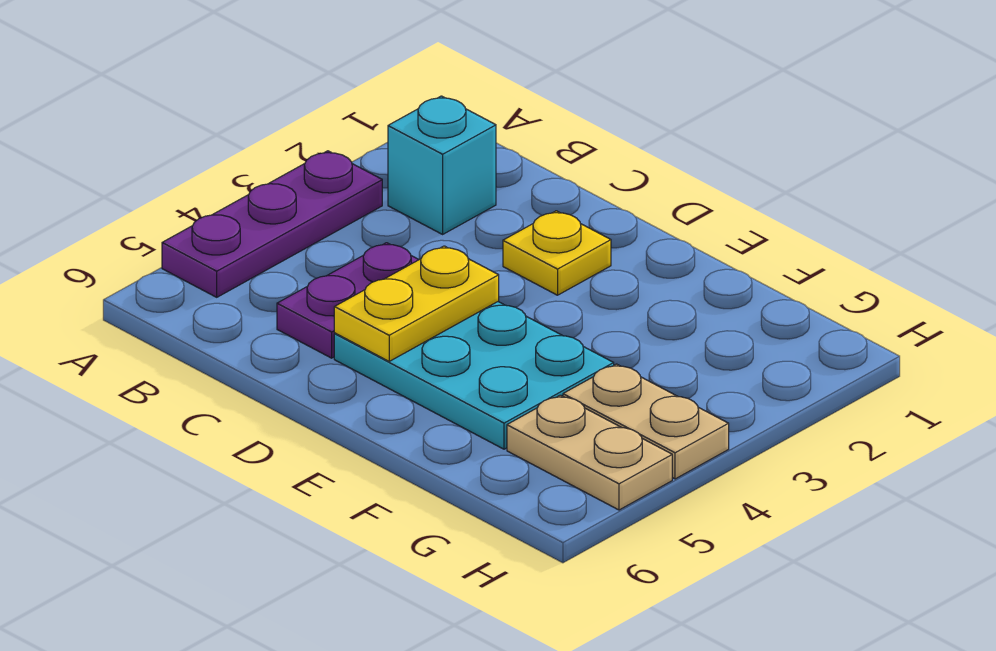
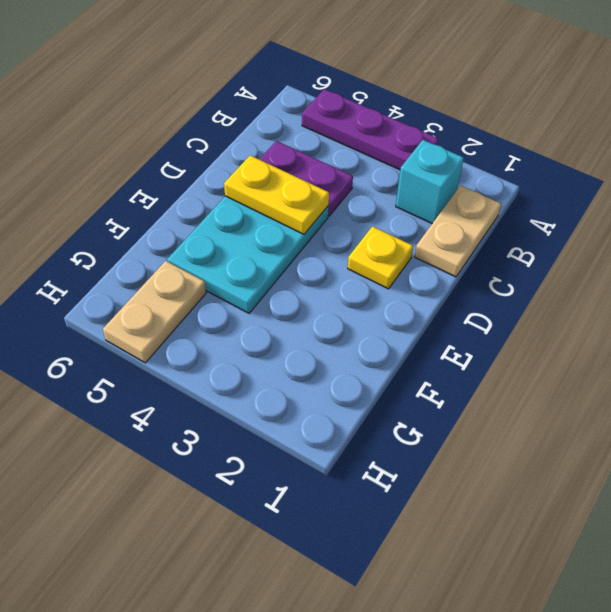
tan 1x2 plate [563,364,729,479] -> tan 1x2 plate moved to [415,185,501,277]

